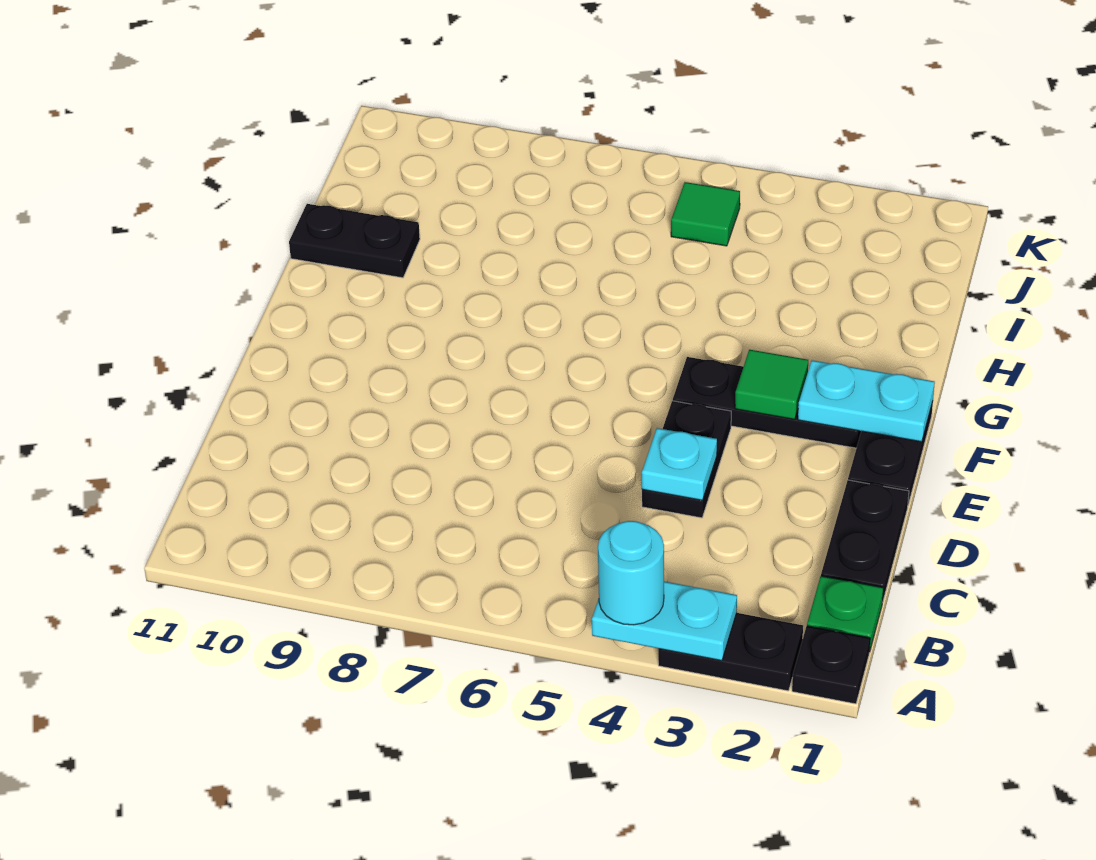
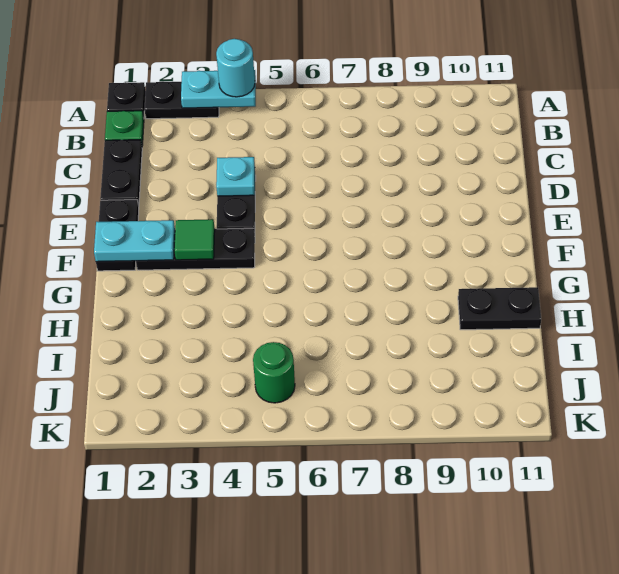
green 1x1 tile [671,182,740,246] -> green 1x1 round brick [253,342,295,403]

